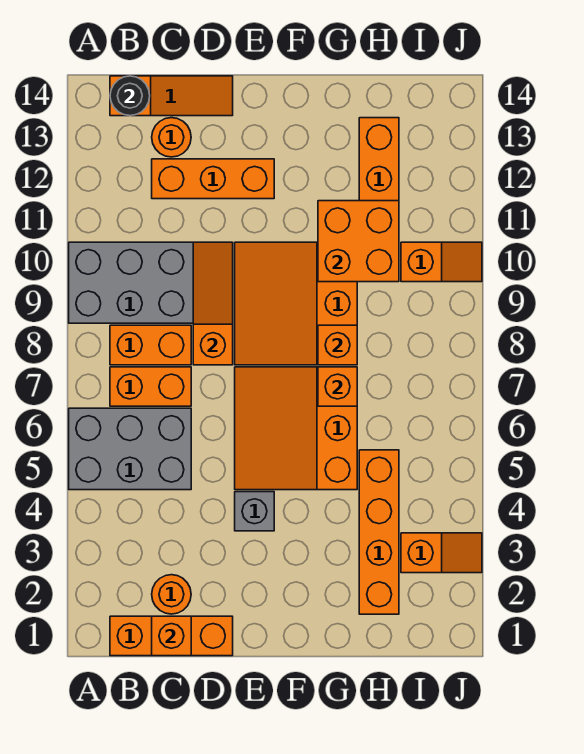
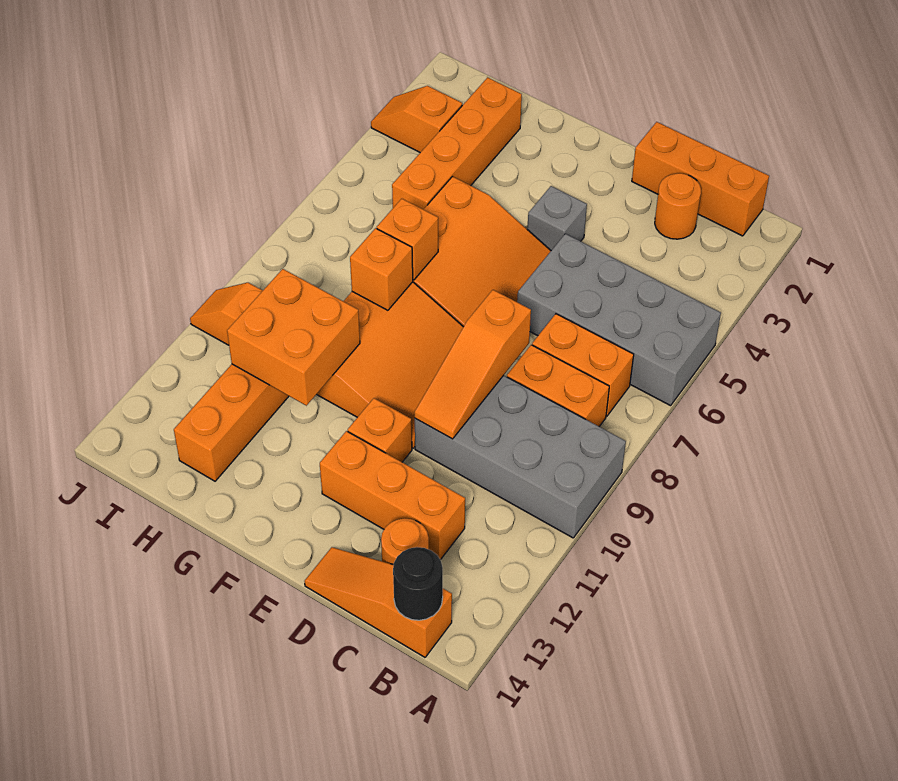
grey 2x3 brick [69,408,191,490] -> grey 2x4 brick [517,234,721,406]
orange 1x1 brick [152,616,191,656] -> orange 1x1 brick moved to [348,398,412,462]

